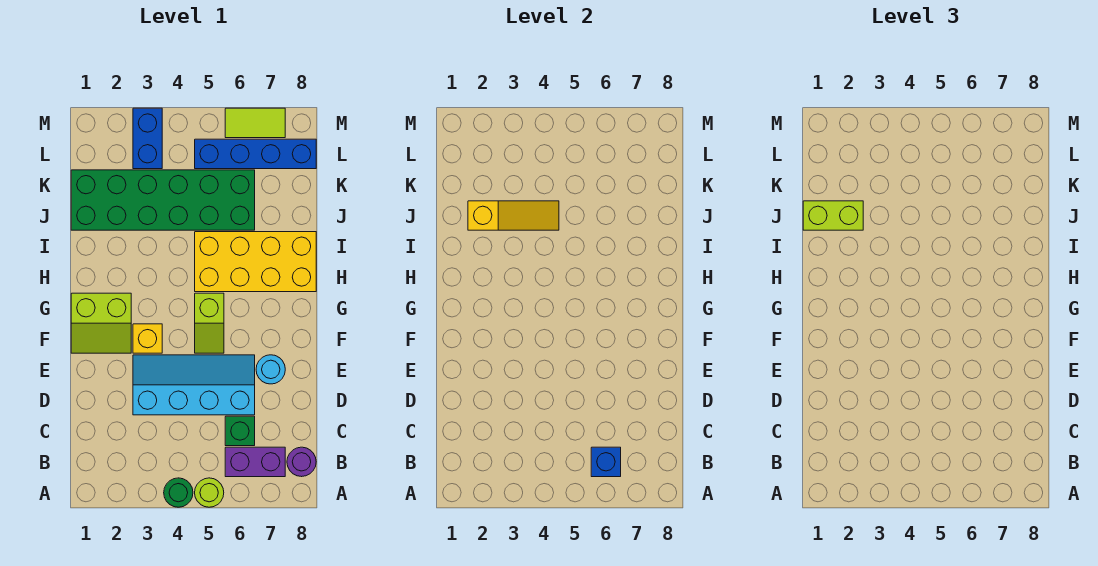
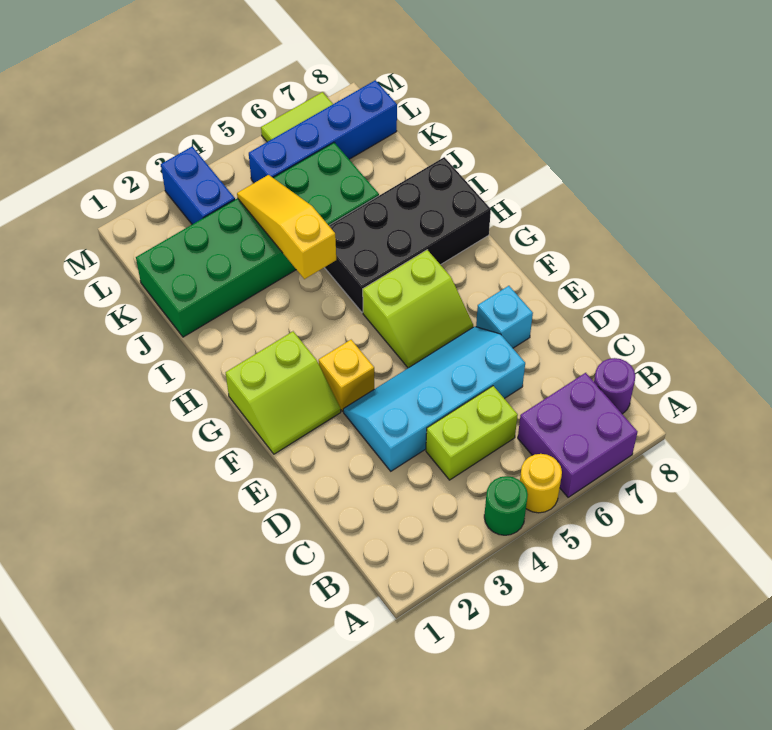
lime 1x1 round brick [195,478,224,507] -> yellow 1x1 round brick [520,454,562,513]
purple 1x2 brick [225,447,285,477] -> purple 2x2 brick [518,373,638,497]
blue 1x1 brick [591,447,621,477] -> none
green 1x1 brick [225,416,255,446] -> none
cyan 1x1 round brick [256,355,285,384] -> cyan 1x1 brick [476,286,533,348]
lime 1x2 slope [195,293,224,353] -> lime 2x2 slope [363,250,473,368]
yellow 2x4 brick [195,232,316,292] -> black 2x4 brick [324,157,491,313]
lime 1x2 brick [803,201,863,230] -> lime 1x2 brick moved to [426,386,518,480]
yellow 1x3 slope [468,201,559,230] -> yellow 1x3 slope turned to [237,175,336,279]

